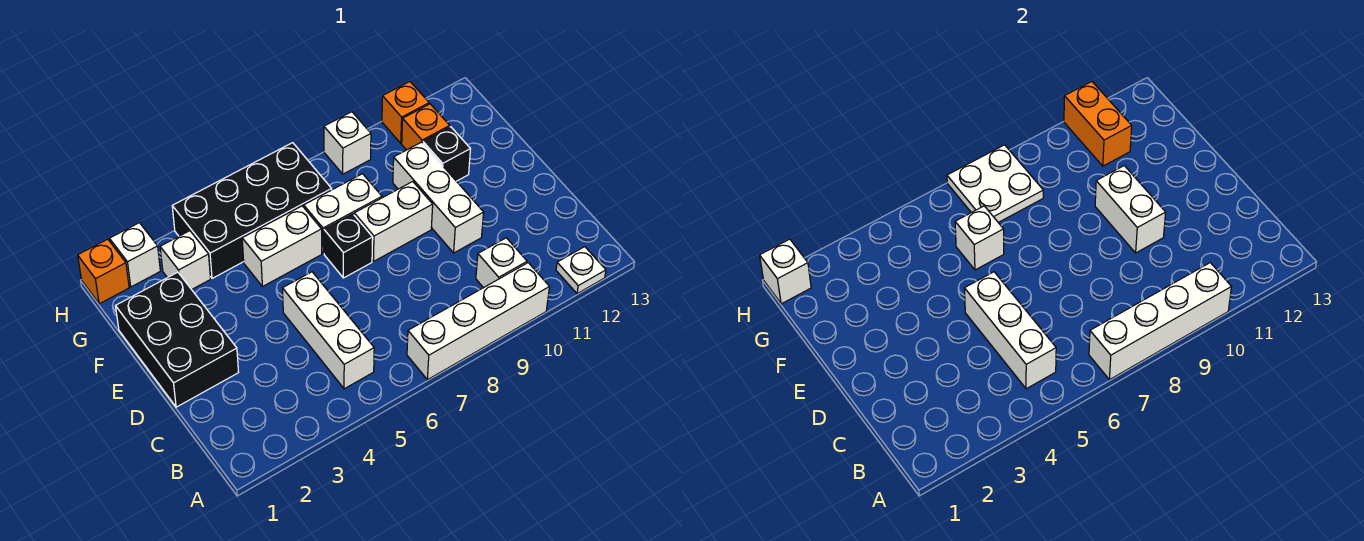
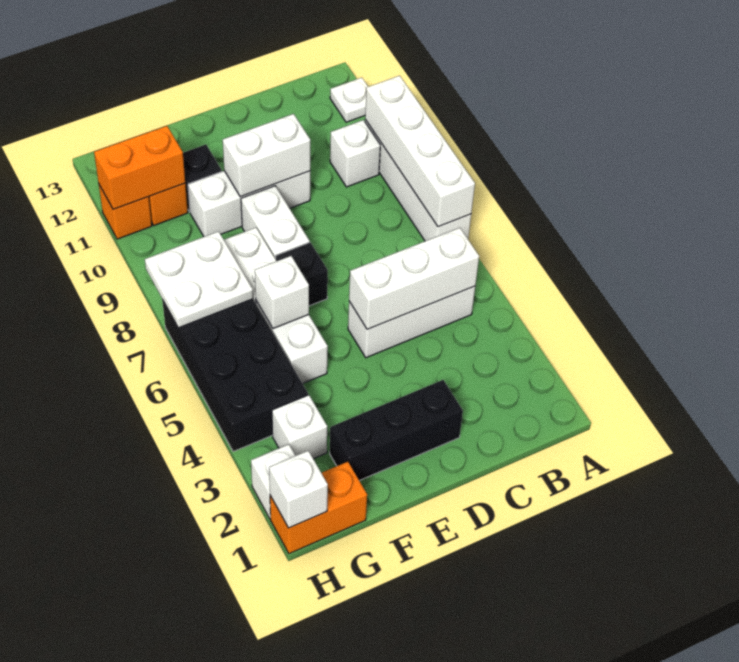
black 2x3 brick [116,272,239,407] -> black 1x3 brick [330,380,463,481]
orange 1x1 brick [78,239,129,304] -> orange 1x2 brick [270,462,367,554]
white 1x1 brick [324,112,371,174] -> none

